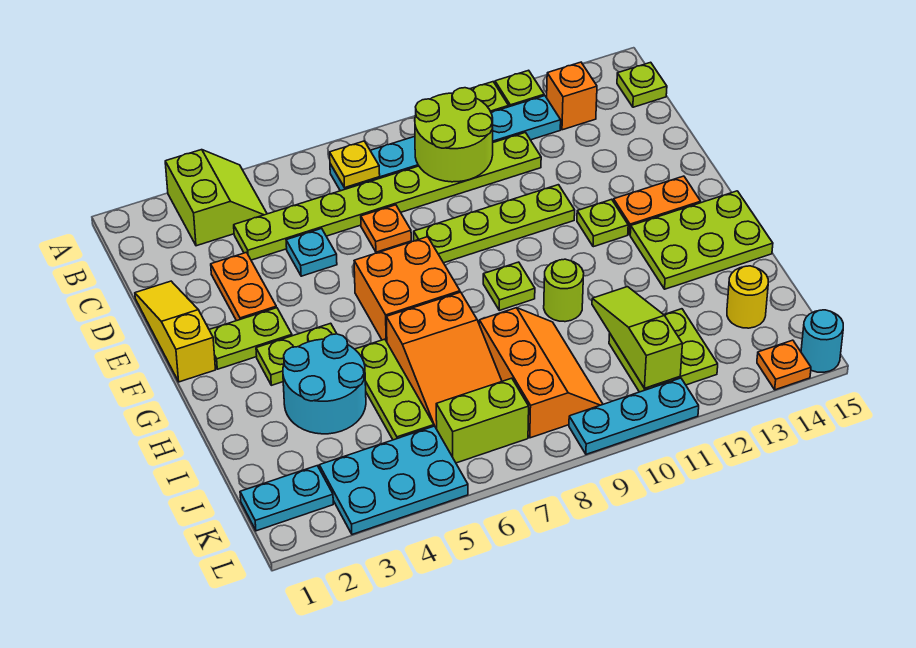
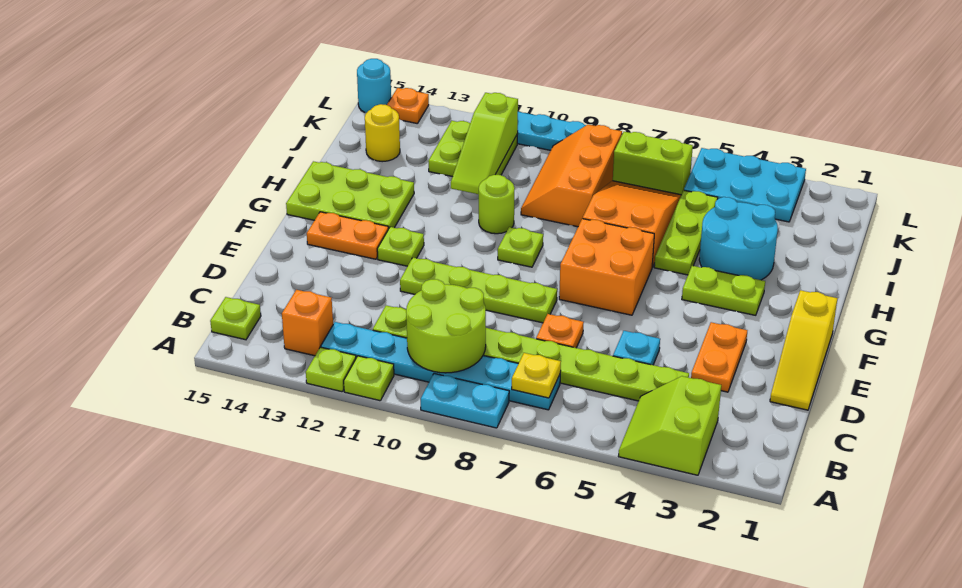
lime 1x2 plate [209,308,292,369] -> none
cyan 1x2 plate [240,466,333,531] -> cyan 1x2 plate moved to [421,373,509,428]

